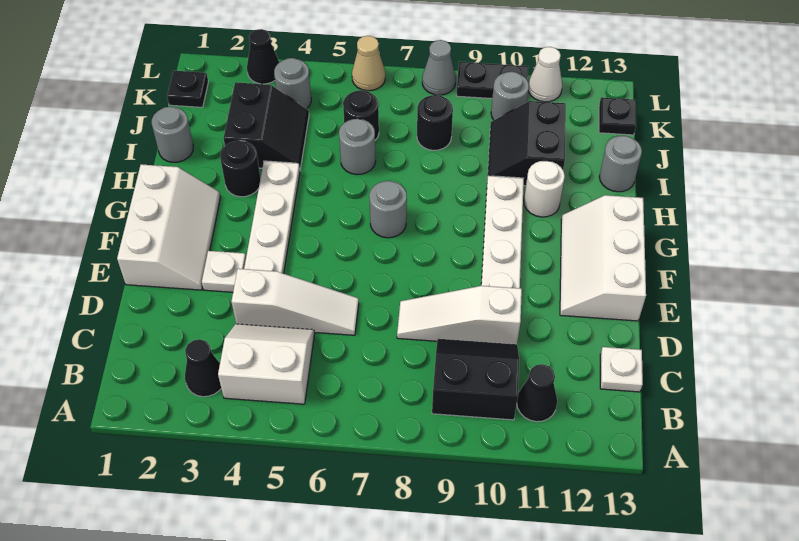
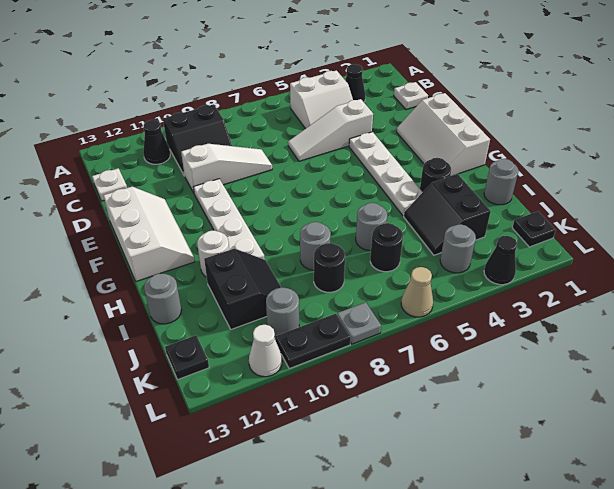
white 1x1 plate [202,251,246,292] -> white 1x1 plate moved to [394,82,428,110]
grey 1x1 round brick [369,181,407,238] -> grey 1x1 round brick moved to [300,222,331,270]
grey 1x1 cone [422,40,456,95] -> grey 1x1 plate [337,302,381,344]

